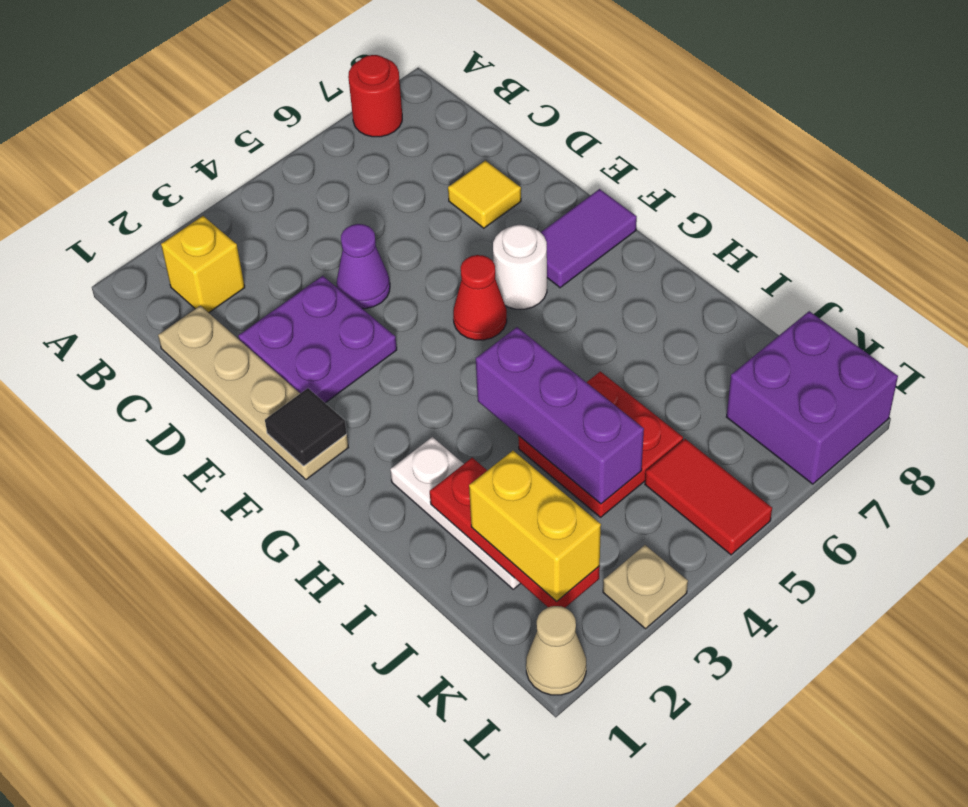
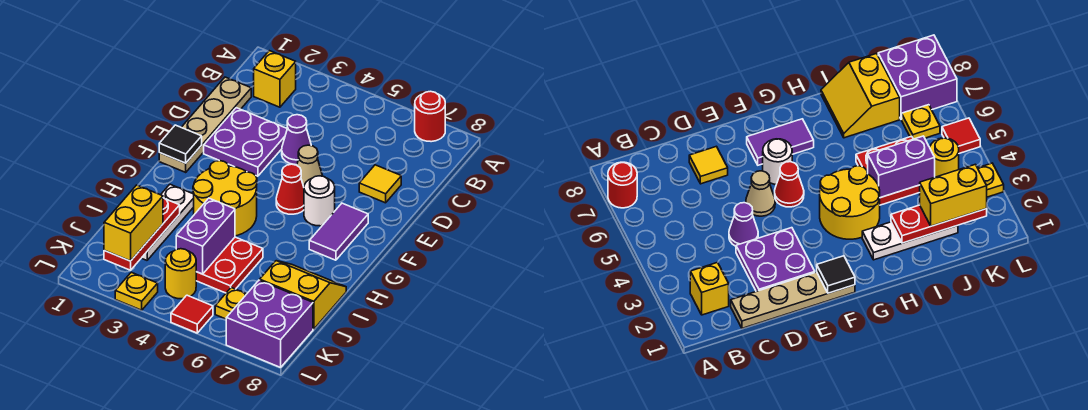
purple 1x2 tile [541,189,637,288] -> purple 1x2 tile turned to [309,203,368,260]
none -> yellow 2x2 round brick [193,161,257,236]
purple 1x3 brick [476,327,644,504] -> purple 1x2 brick [176,198,235,274]
none -> yellow 2x2 slope [260,261,346,329]
none -> yellow 1x1 round brick [165,249,196,299]
red 1x2 tile [645,439,772,555] -> red 1x1 tile [171,295,213,333]
none -> yellow 1x1 plate [215,288,246,319]
tan 1x1 cone [526,606,586,695] -> tan 1x1 cone moved to [297,145,323,186]
tan 1x1 plate [603,545,688,629] -> yellow 1x1 plate [115,272,158,310]

